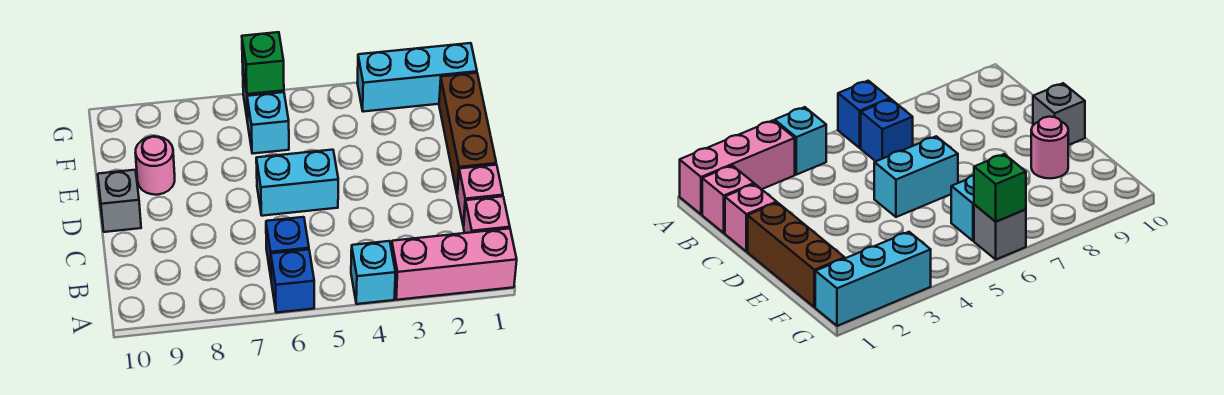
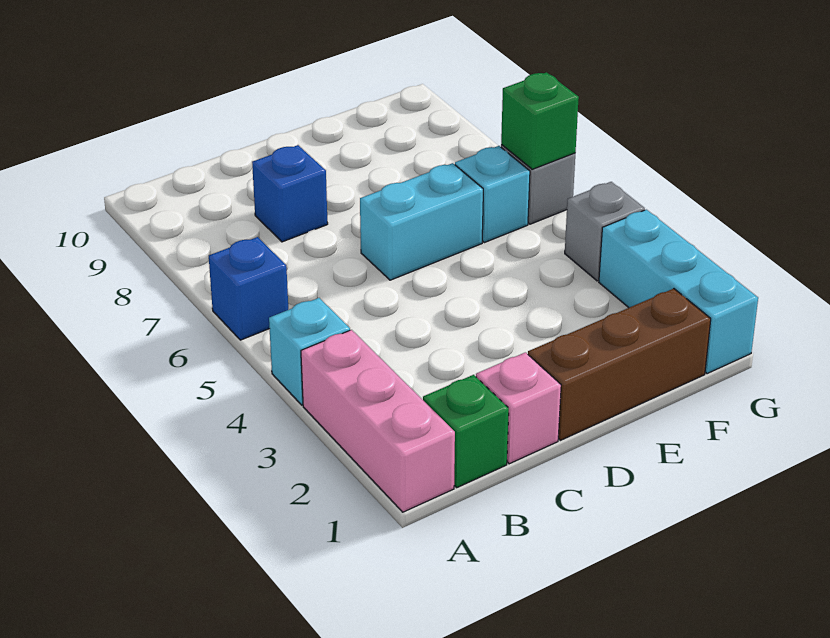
pink 1x1 brick [464,196,510,233] -> green 1x1 brick [423,375,509,487]
blue 1x1 brick [266,217,309,276] -> blue 1x1 brick moved to [252,145,328,242]
cyan 1x2 brick [256,150,338,216] -> cyan 1x2 brick turned to [360,163,483,280]
grey 1x1 brick [98,170,141,232] -> grey 1x1 brick moved to [565,182,645,281]
pink 1x1 round brick [135,136,175,195] -> none

